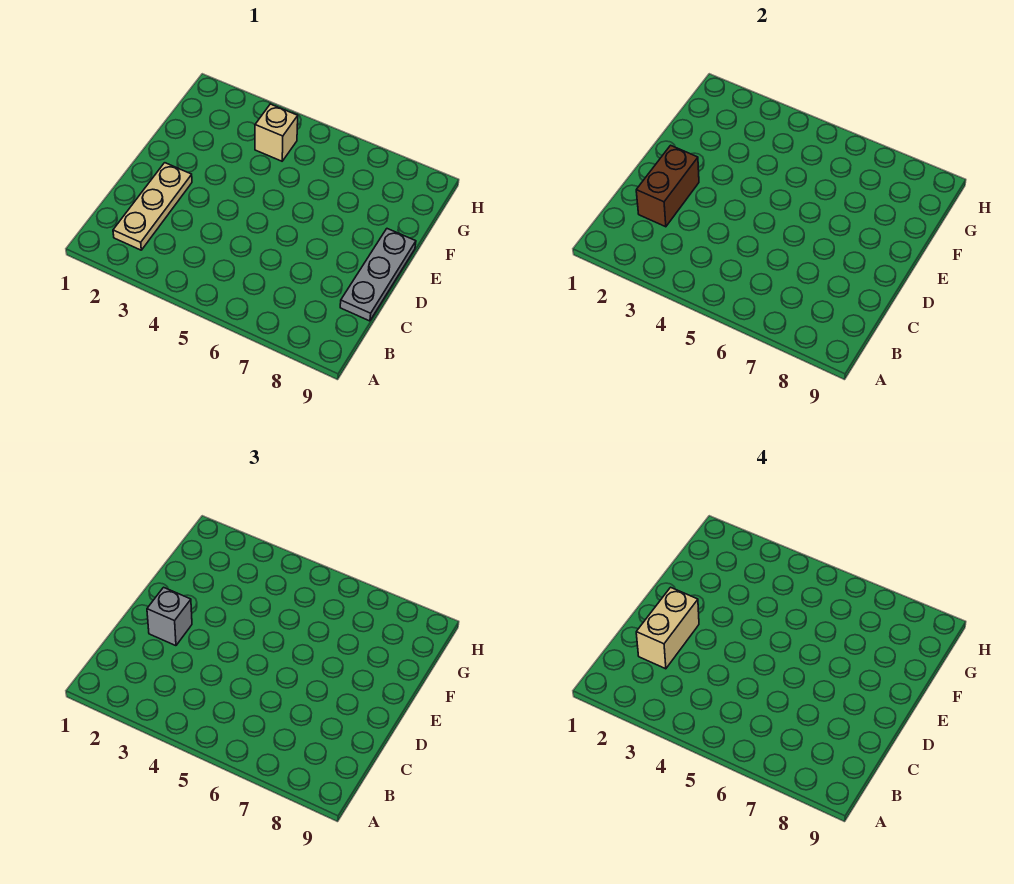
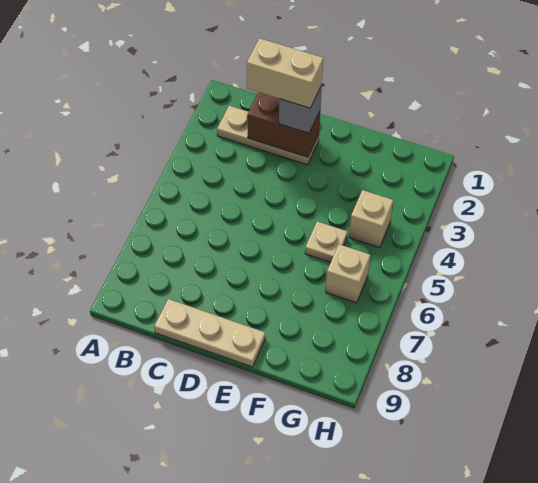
grey 1x3 plate [340,229,416,321] -> tan 1x3 plate [155,299,265,367]
none -> tan 1x1 plate [305,221,348,262]
none -> tan 1x1 brick [326,244,370,303]

